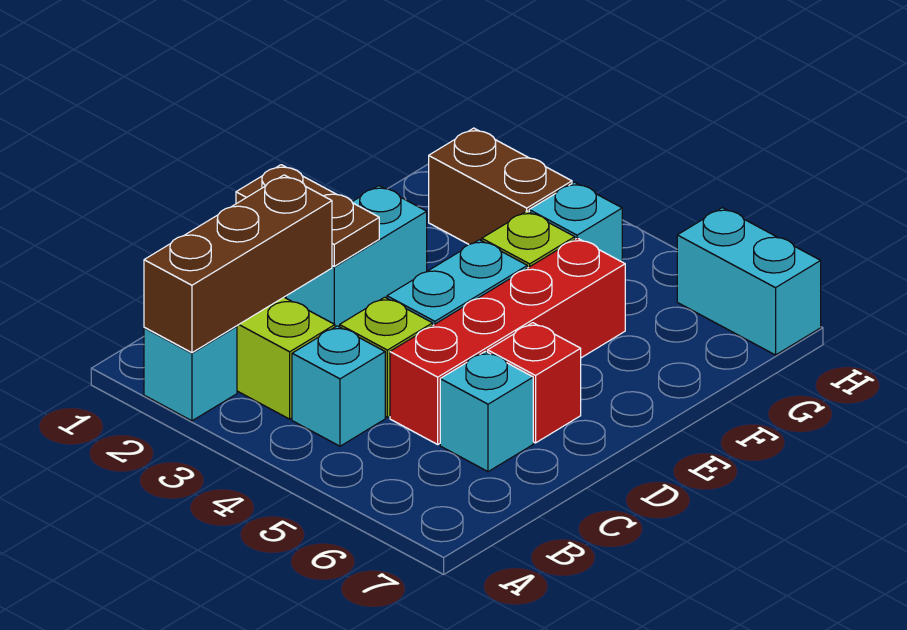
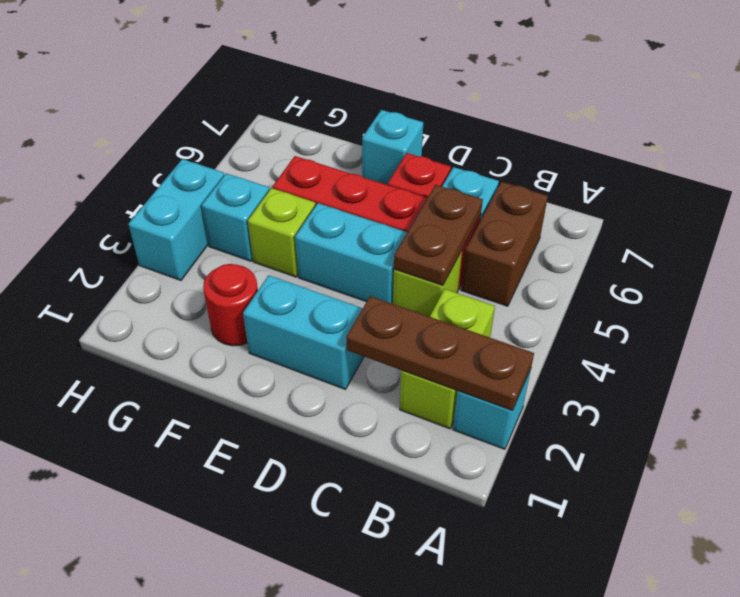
brown 1x3 brick [144,175,332,353] -> brown 1x3 plate [346,296,534,410]
cyan 1x1 brick [292,326,385,446] -> cyan 1x1 brick moved to [362,110,423,185]
brown 1x2 plate [236,165,379,266] -> brown 1x2 plate moved to [394,185,483,285]
none -> red 1x1 round brick [203,264,258,346]
brown 1x2 brick [429,128,572,244] -> brown 1x2 brick moved to [461,182,548,306]
cyan 1x2 brick [677,208,821,355] -> cyan 1x2 brick moved to [128,159,224,281]

